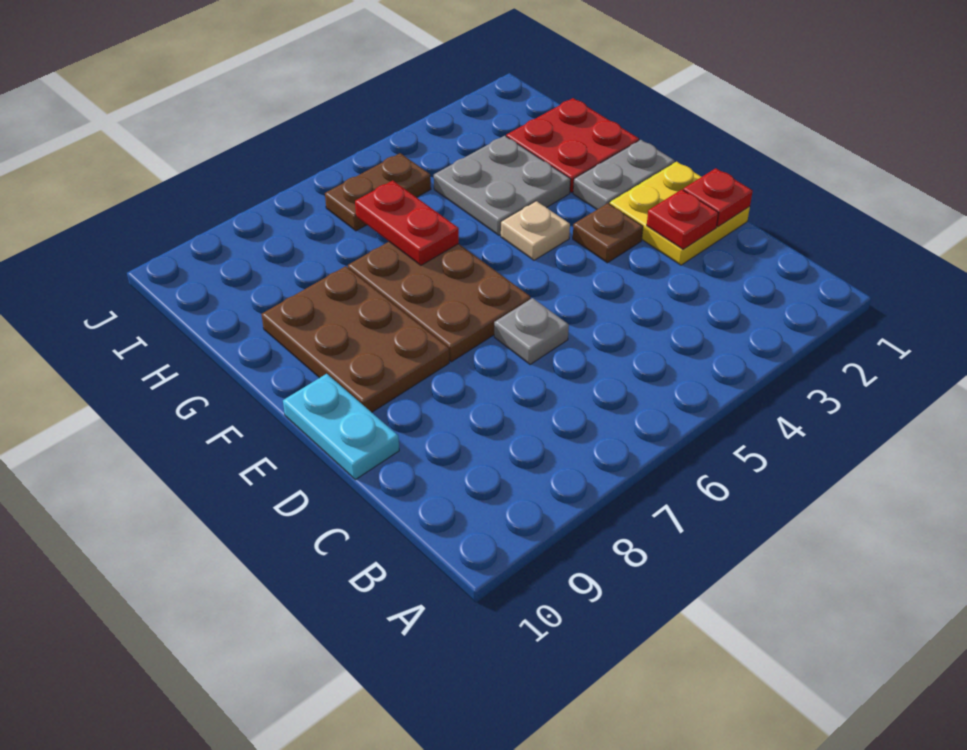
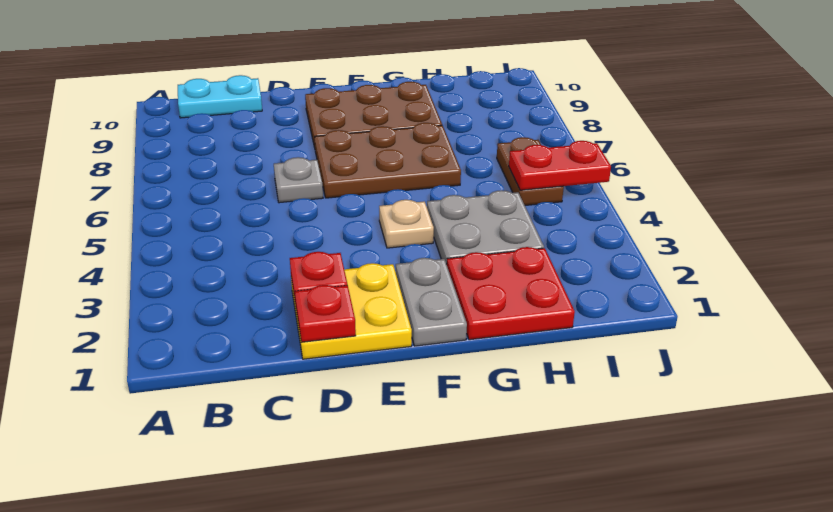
cyan 1x2 plate [283,374,399,480] -> cyan 1x2 plate moved to [178,75,262,118]
brown 1x1 plate [573,203,643,263] -> none
red 1x2 plate [355,180,459,265] -> red 1x2 plate moved to [509,141,611,190]

